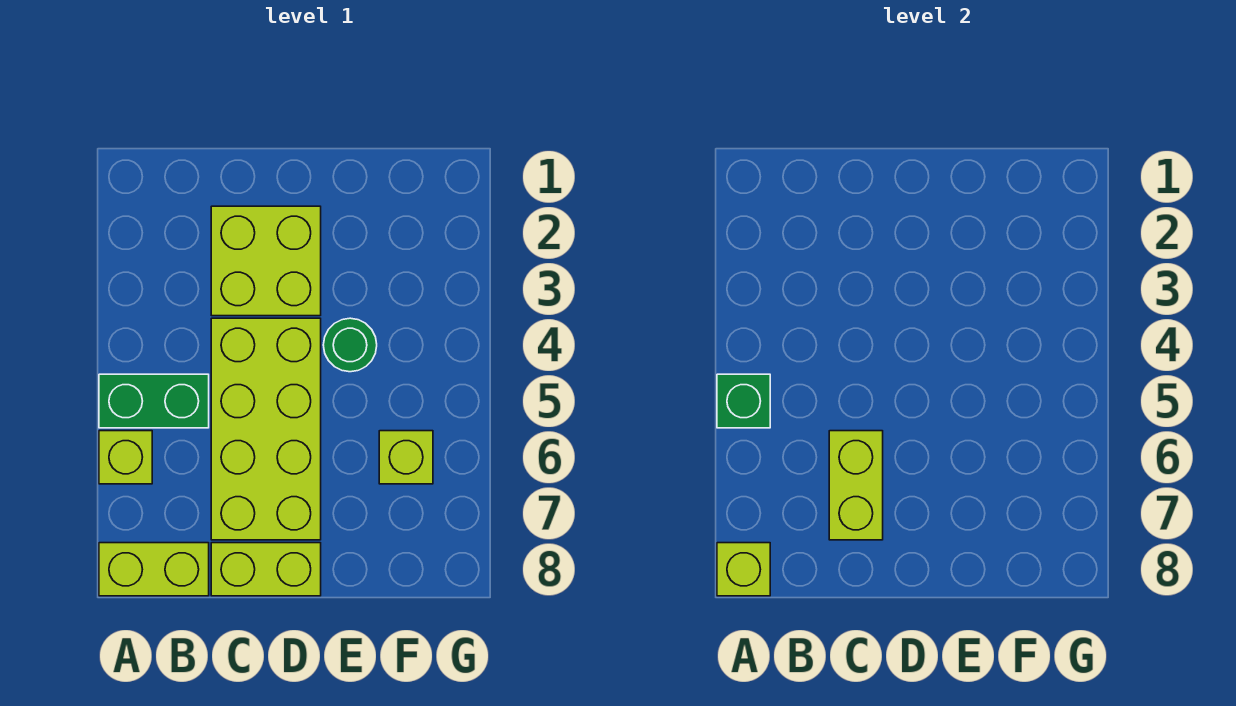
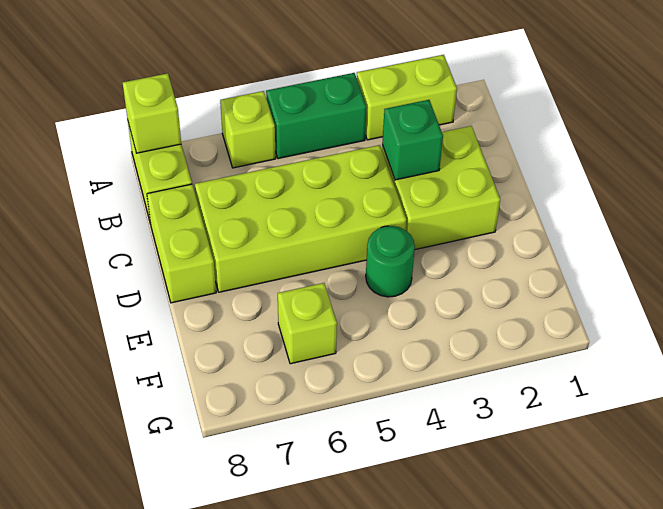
green 1x2 brick [99,374,209,428] -> green 1x2 brick turned to [266,73,367,159]
green 1x1 brick [717,374,770,428] -> green 1x1 brick moved to [382,100,443,180]
lime 1x2 brick [829,431,883,540] -> lime 1x2 brick moved to [357,55,457,140]

